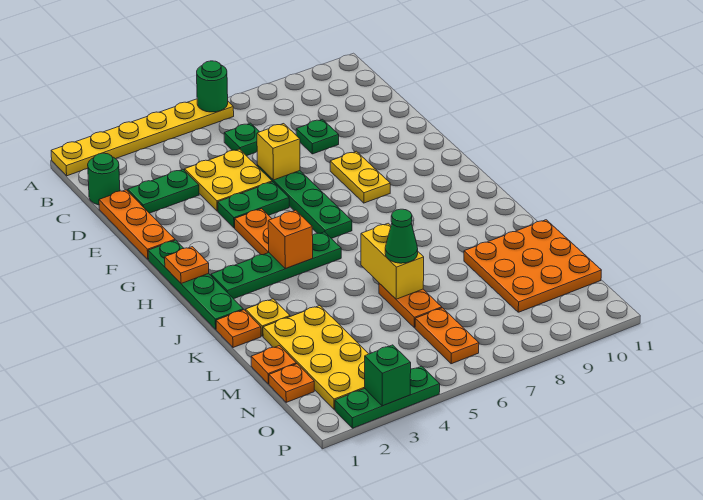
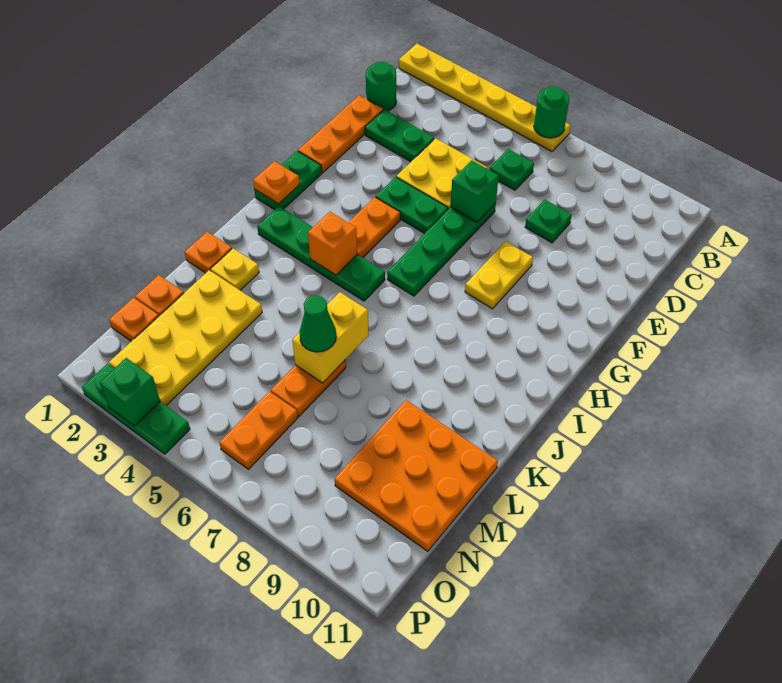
yellow 1x1 brick [257,124,300,180] -> green 1x1 brick [451,160,499,222]
green 1x4 plate [148,240,243,329] -> green 1x2 plate [254,151,322,210]

